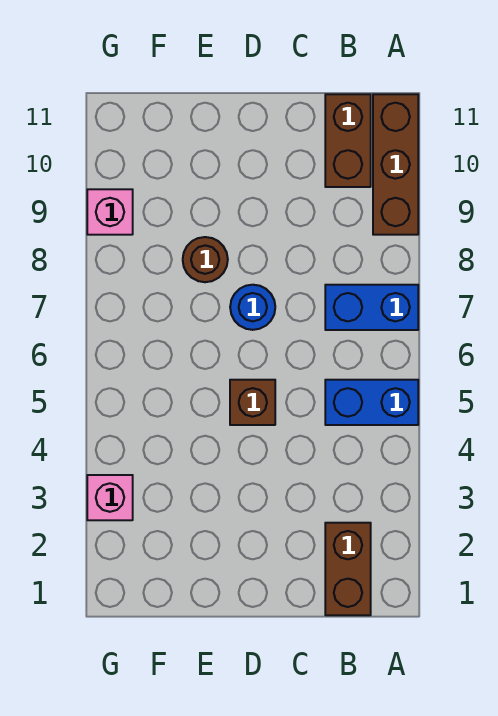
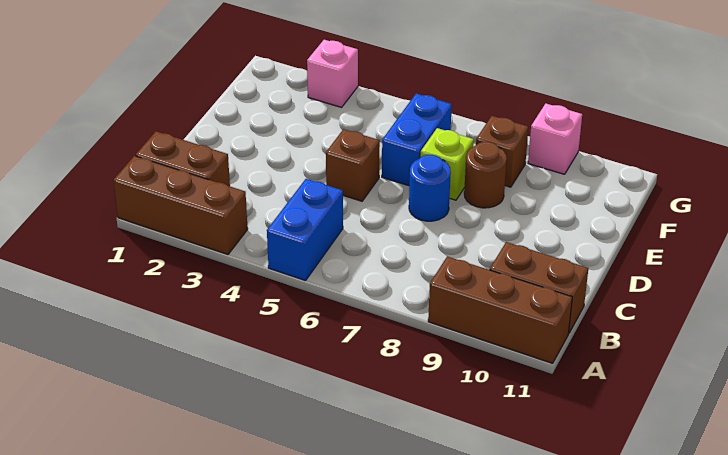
none -> brown 1x3 brick [114,156,248,254]
blue 1x2 brick [325,285,418,330] -> blue 1x2 brick moved to [382,93,452,186]
none -> lime 1x1 brick [421,128,474,200]
none -> brown 1x1 brick [476,116,528,187]

